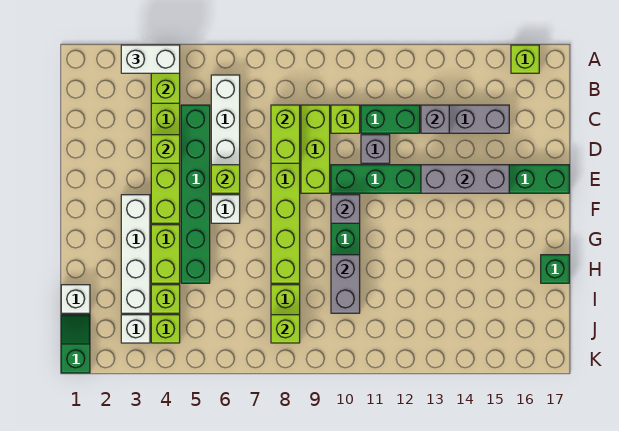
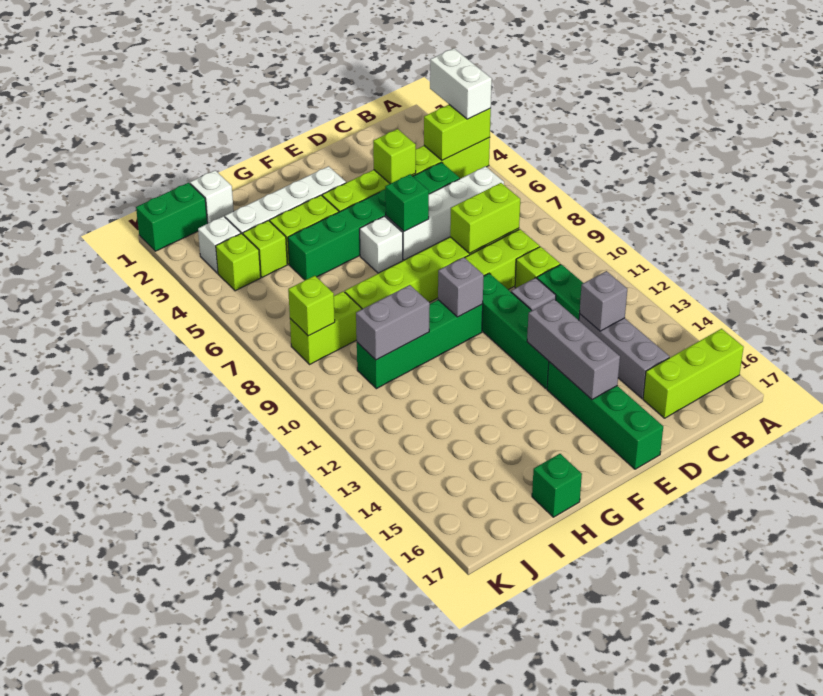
lime 1x1 brick [511,45,539,73] -> lime 1x3 brick [643,329,744,418]
lime 1x1 brick [211,165,240,193] -> green 1x1 brick [385,174,429,231]
green 1x2 slope [61,315,90,373] -> green 1x2 brick [136,183,207,251]

